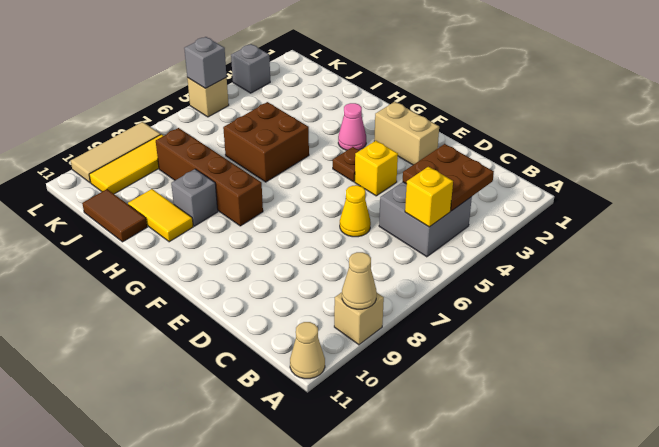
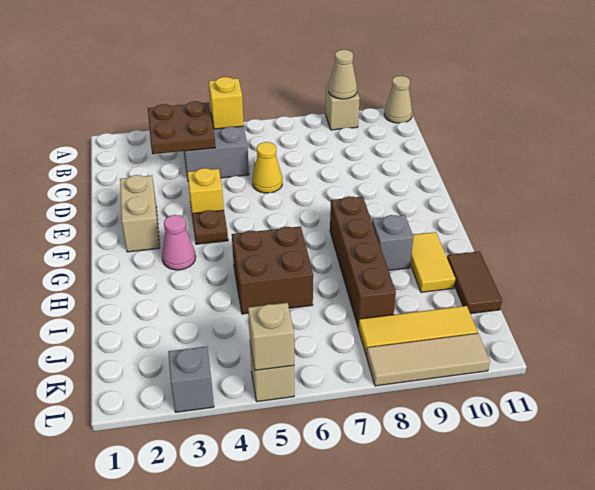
grey 1x1 brick [184,37,227,88] -> tan 1x1 brick [248,303,294,370]

